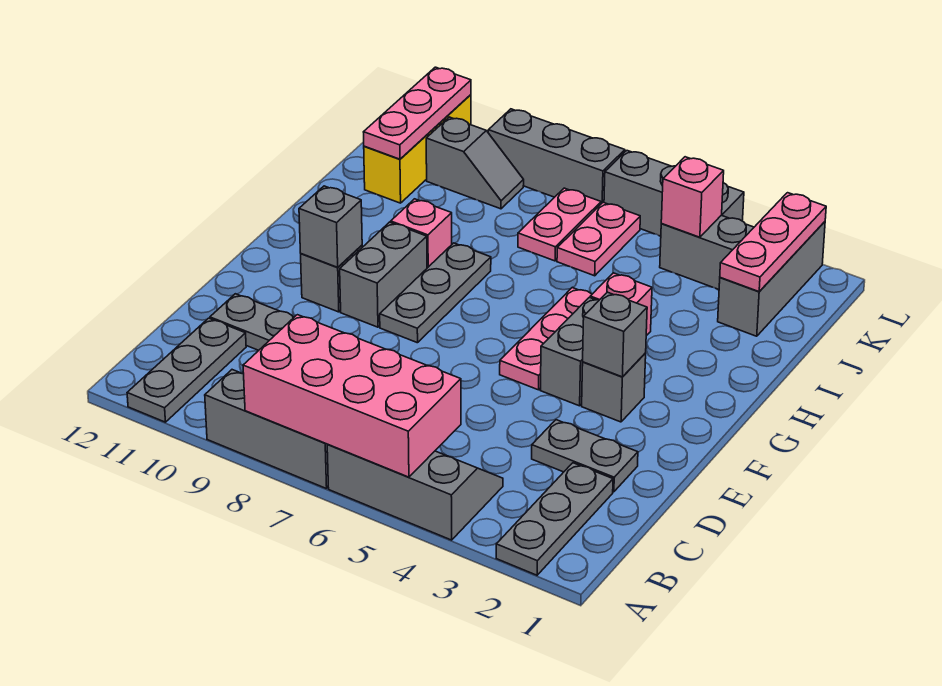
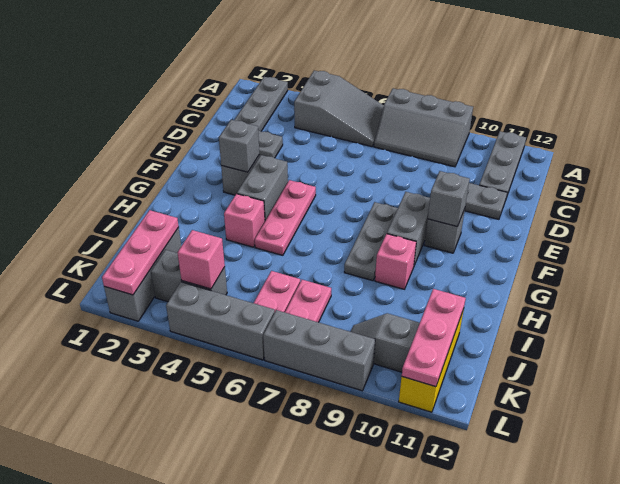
grey 2x3 slope [327,445,503,540] -> grey 2x3 slope turned to [294,71,384,147]
pink 2x4 brick [243,315,461,477] -> none

